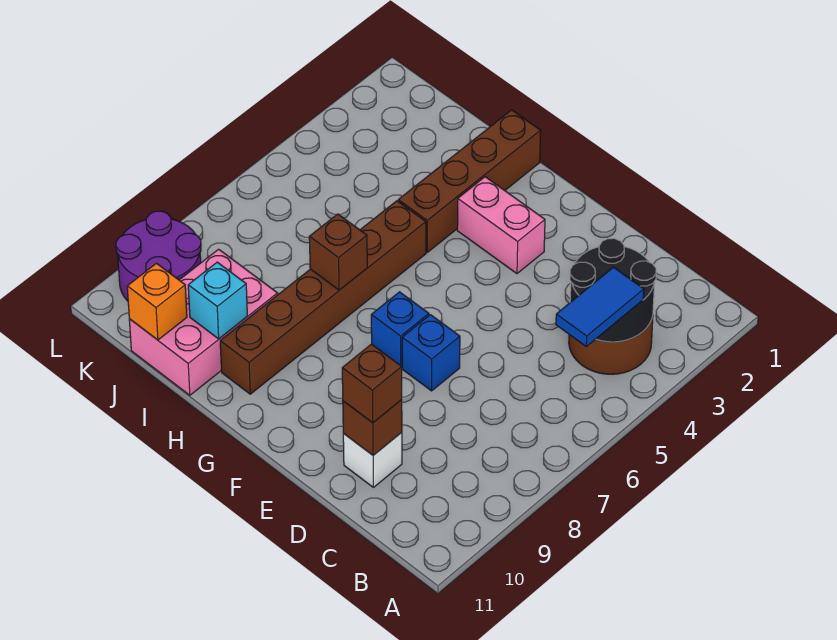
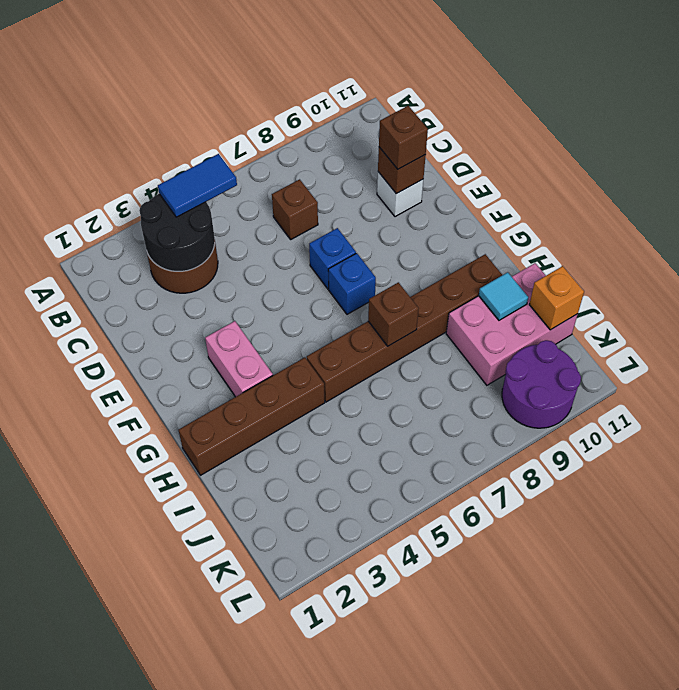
none -> brown 1x1 brick [272,179,318,239]
cyan 1x1 brick [188,262,247,339] -> cyan 1x1 tile [479,272,528,320]

